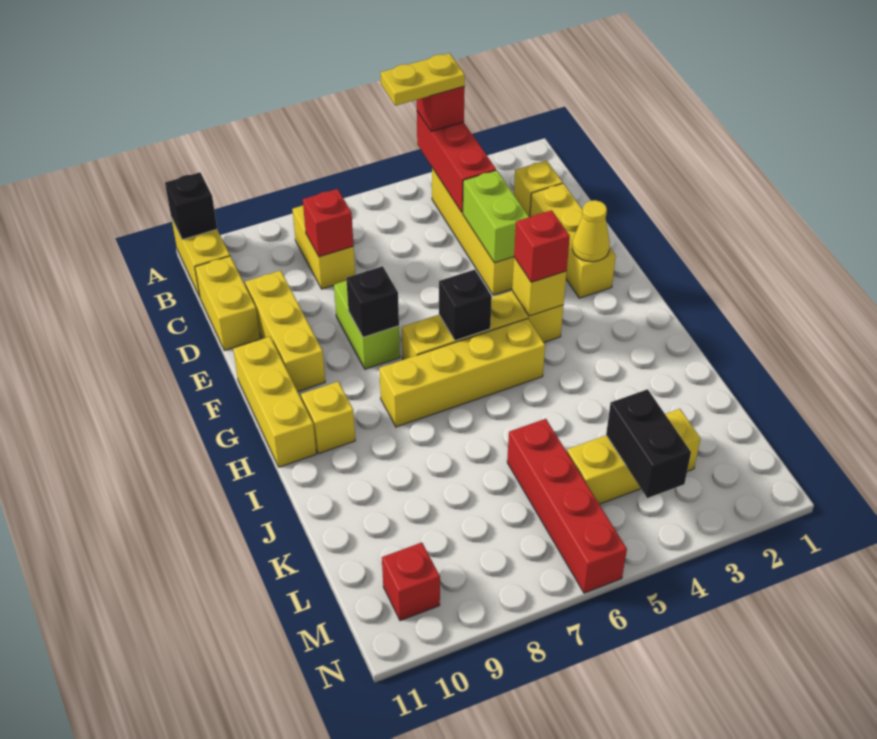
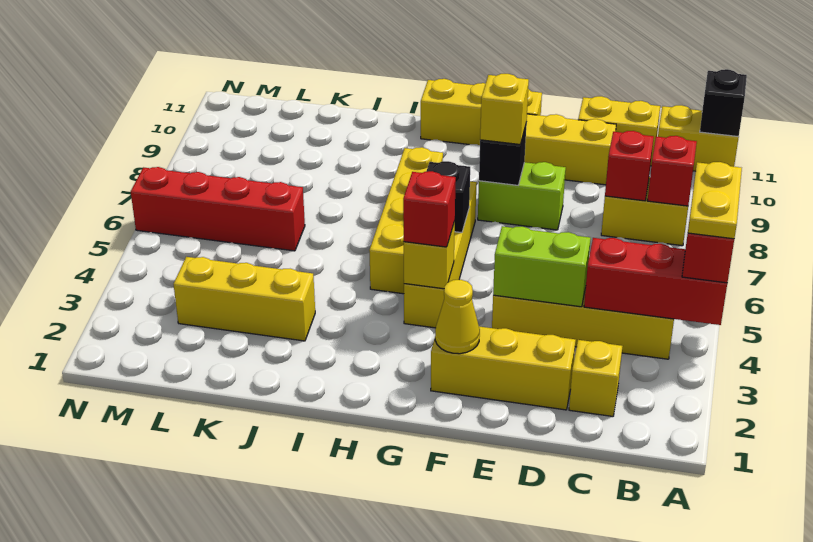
yellow 1x1 brick [301,382,355,454] -> yellow 1x1 brick moved to [480,74,529,145]
yellow 1x3 brick [567,409,701,504] -> yellow 1x3 brick turned to [174,257,315,341]
black 1x2 brick [606,389,691,498] -> none
red 1x1 brick [382,542,440,621] -> red 1x1 brick moved to [648,136,697,206]

